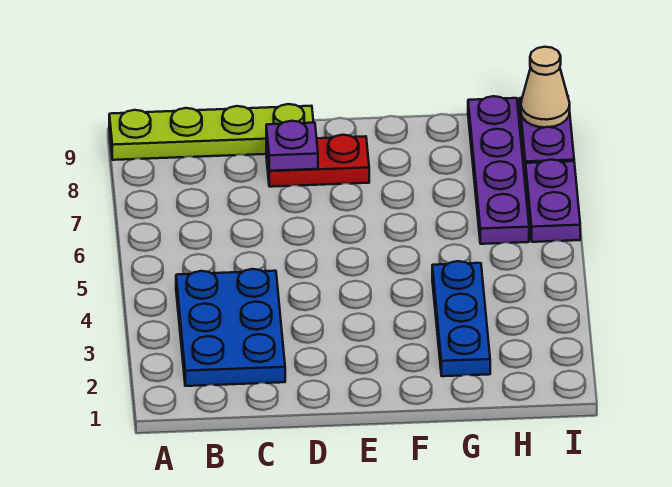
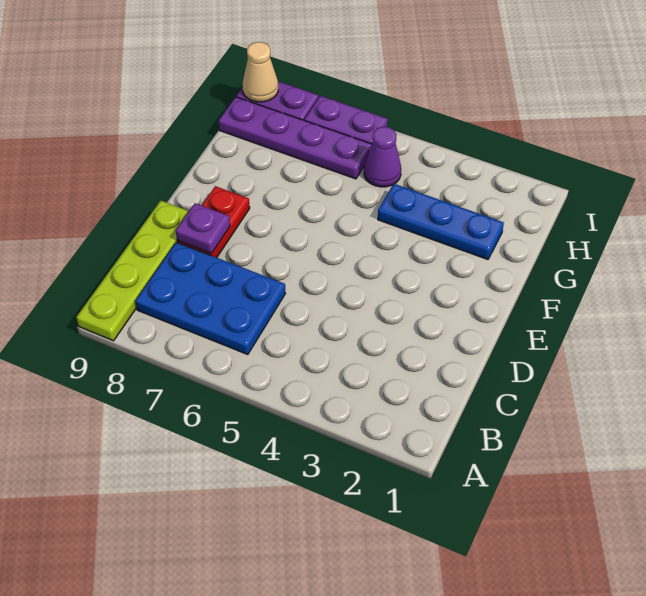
blue 2x3 plate [176,269,285,386] -> blue 2x3 plate moved to [135,242,285,355]
none -> purple 1x1 cone [364,126,401,187]

